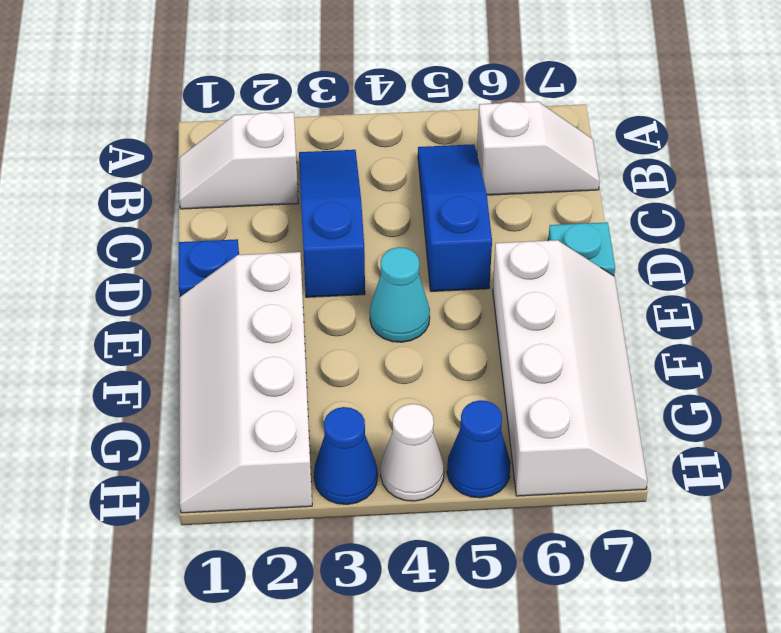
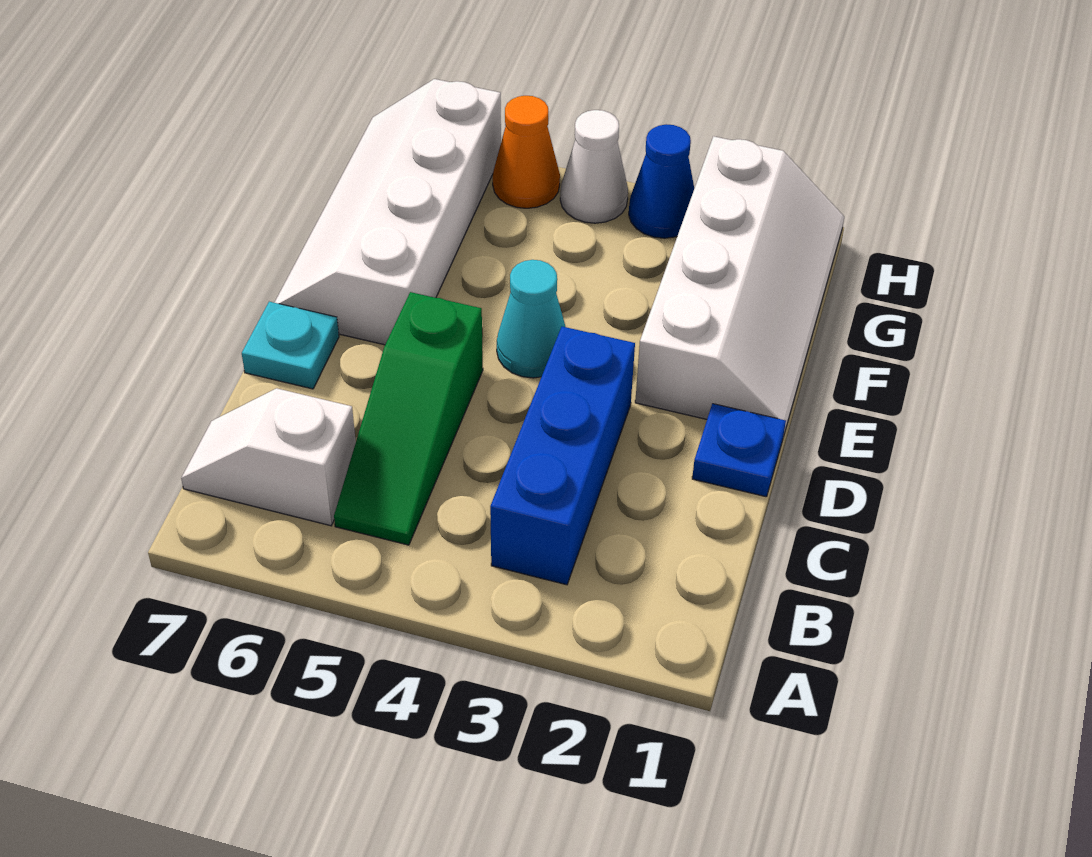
white 1x2 slope [179,112,298,209] -> none
blue 1x3 slope [299,150,365,297] -> blue 1x3 brick [490,327,635,585]
blue 1x3 slope [418,144,492,291] -> green 1x3 slope [334,292,483,545]
blue 1x1 cone [447,400,511,498] -> orange 1x1 cone [493,96,560,208]

